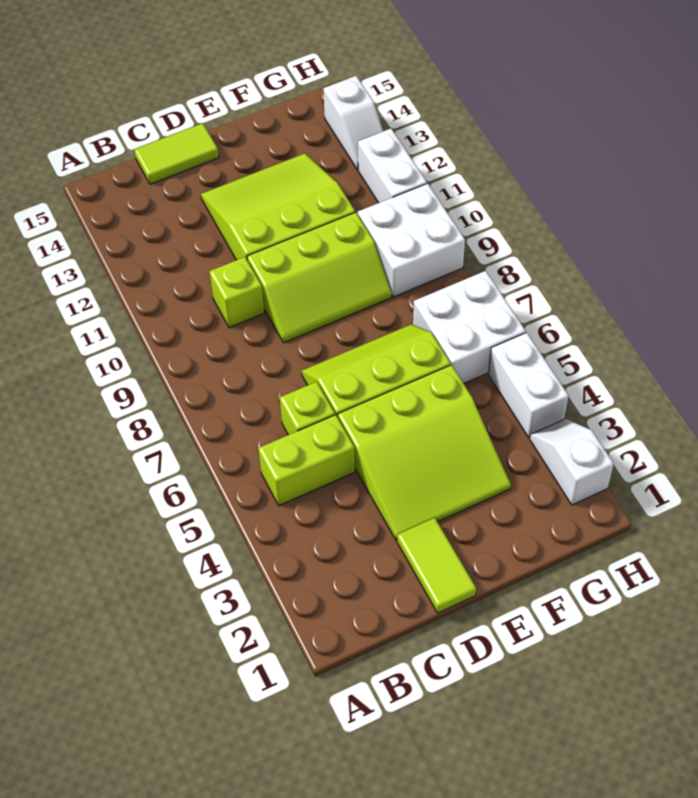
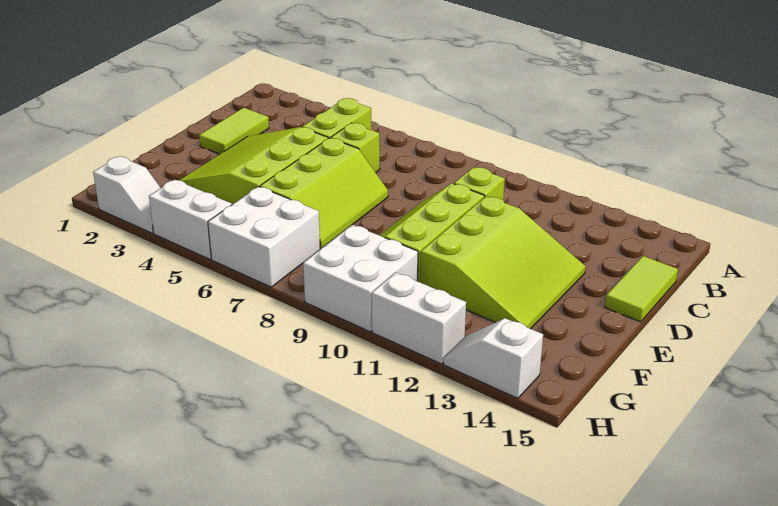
lime 1x2 tile [397,518,476,613] -> lime 1x2 tile turned to [199,108,269,154]

